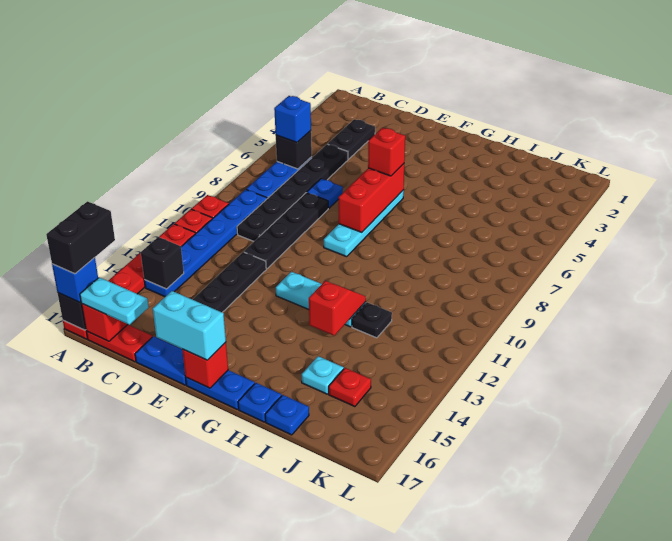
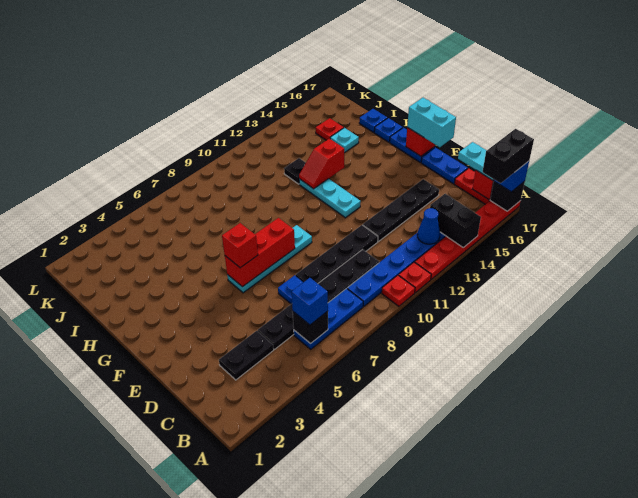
none -> blue 1x1 cone [417,208,440,244]
black 1x1 brick [141,237,184,289] -> black 1x2 brick [430,194,481,248]

